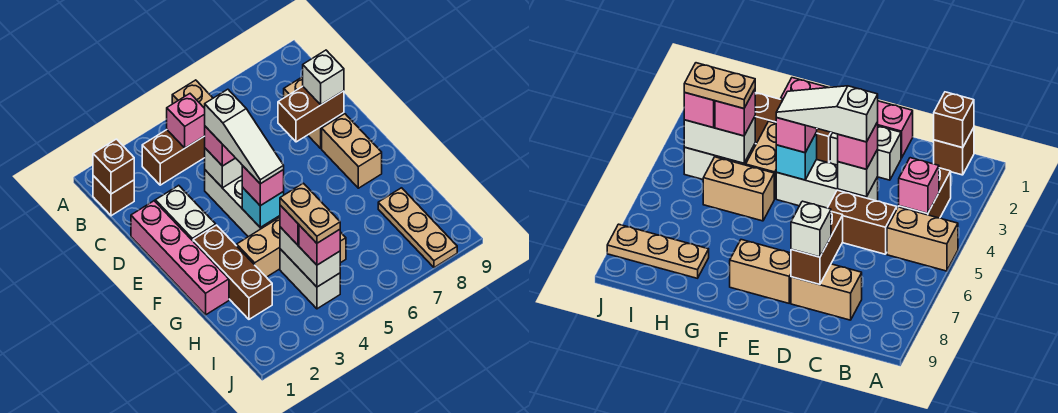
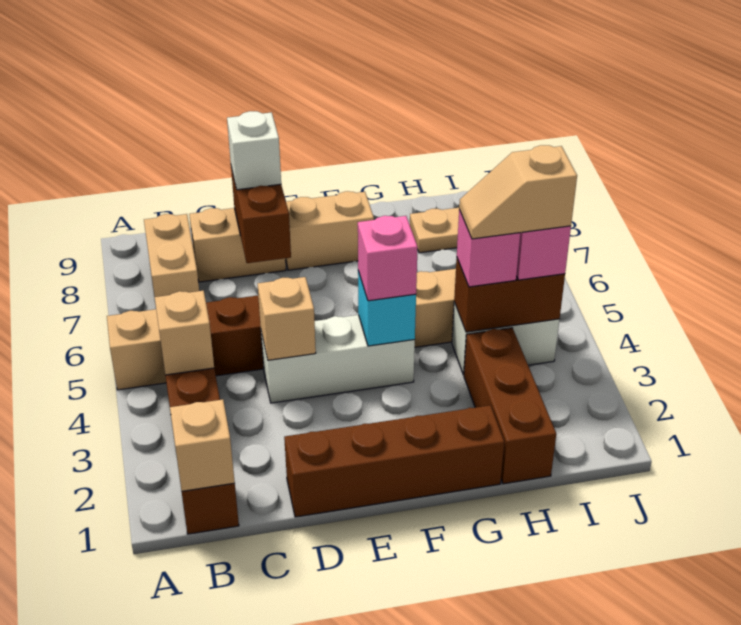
brown 1x1 brick [93,139,134,194] -> tan 1x1 brick [170,399,235,491]
pink 1x1 brick [167,94,205,148] -> tan 1x1 brick [155,291,214,375]
pink 1x4 brick [131,201,229,315] -> brown 1x4 brick [284,405,504,517]
white 1x2 brick [155,185,216,241] -> none
white 1x1 brick [205,148,242,188] -> tan 1x1 brick [258,277,316,360]
pink 1x1 brick [205,126,235,166] -> none
white 1x3 slope [205,89,284,184] -> none
brown 1x3 brick [193,225,272,319] -> brown 1x3 brick turned to [464,328,556,484]
tan 1x2 brick [237,217,280,277] -> tan 1x2 brick moved to [144,214,199,297]
white 1x2 brick [280,227,340,287] -> brown 1x2 brick [454,259,565,332]
tan 1x2 plate [280,183,340,243] -> tan 1x2 slope [459,145,577,239]

